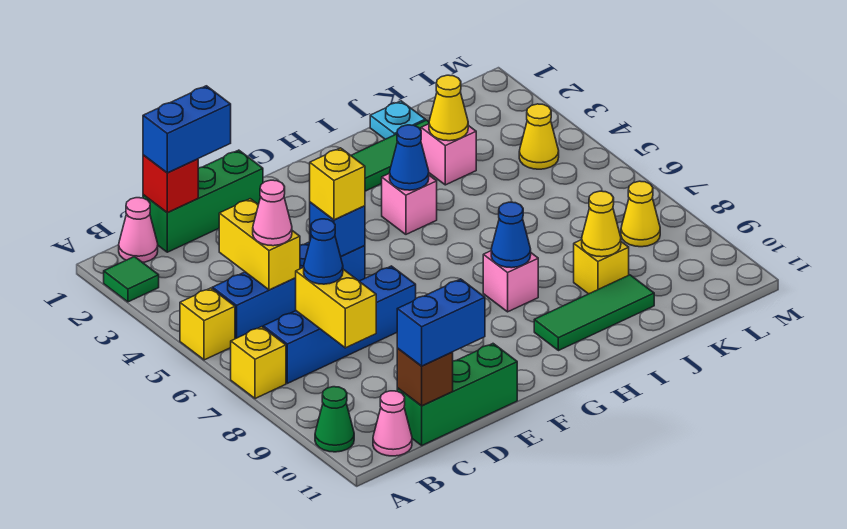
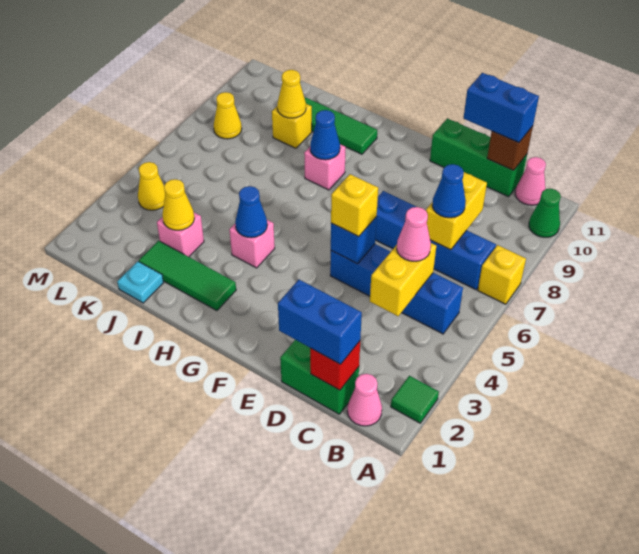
yellow 1x1 brick [180,288,235,360] -> none
green 1x3 brick [143,150,263,252] -> green 1x2 brick [280,340,359,414]

